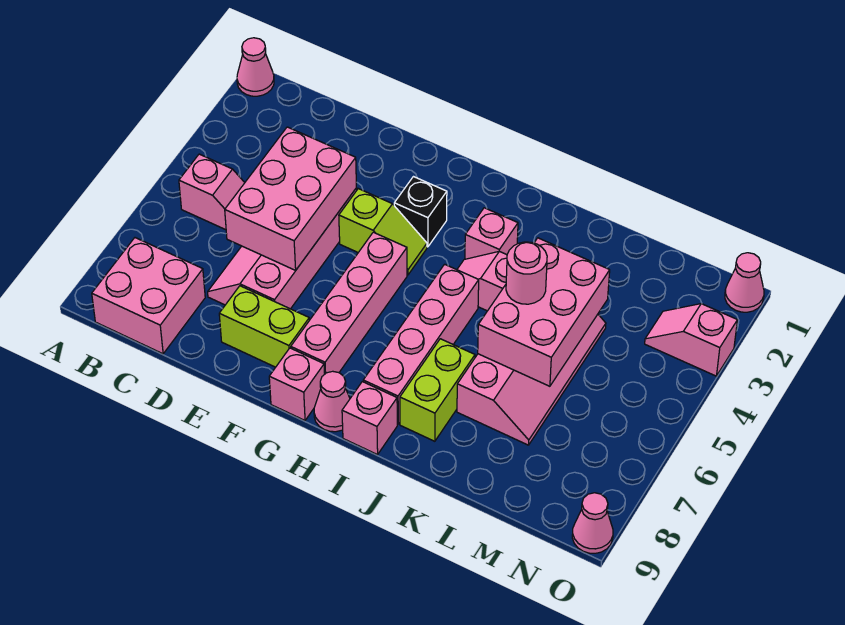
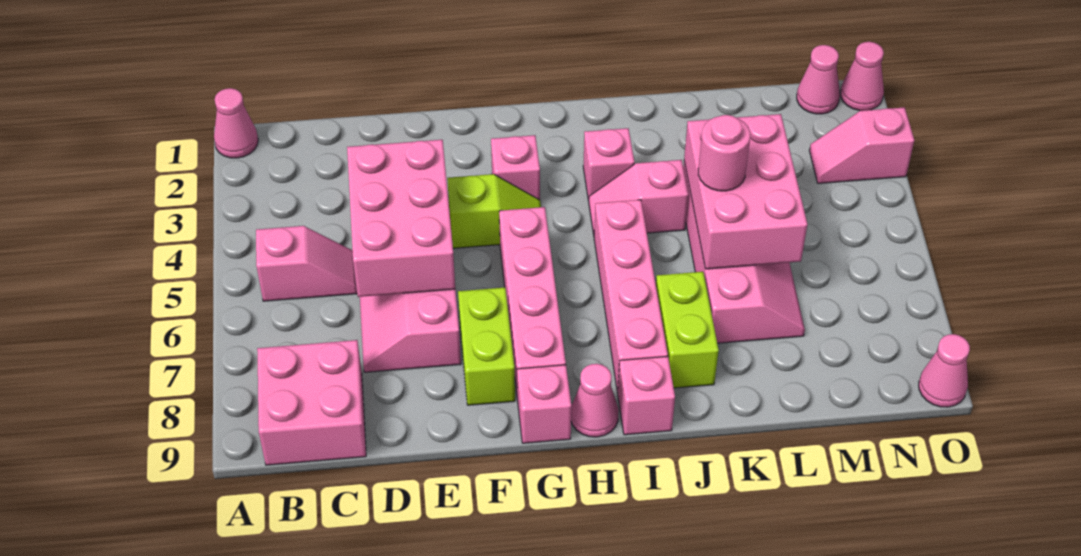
lime 1x2 brick [219,286,309,367] -> lime 1x2 brick turned to [458,287,515,405]
black 1x1 brick [394,177,447,247] -> pink 1x1 brick [491,135,540,200]
none -> pink 1x1 cone [797,45,840,114]

